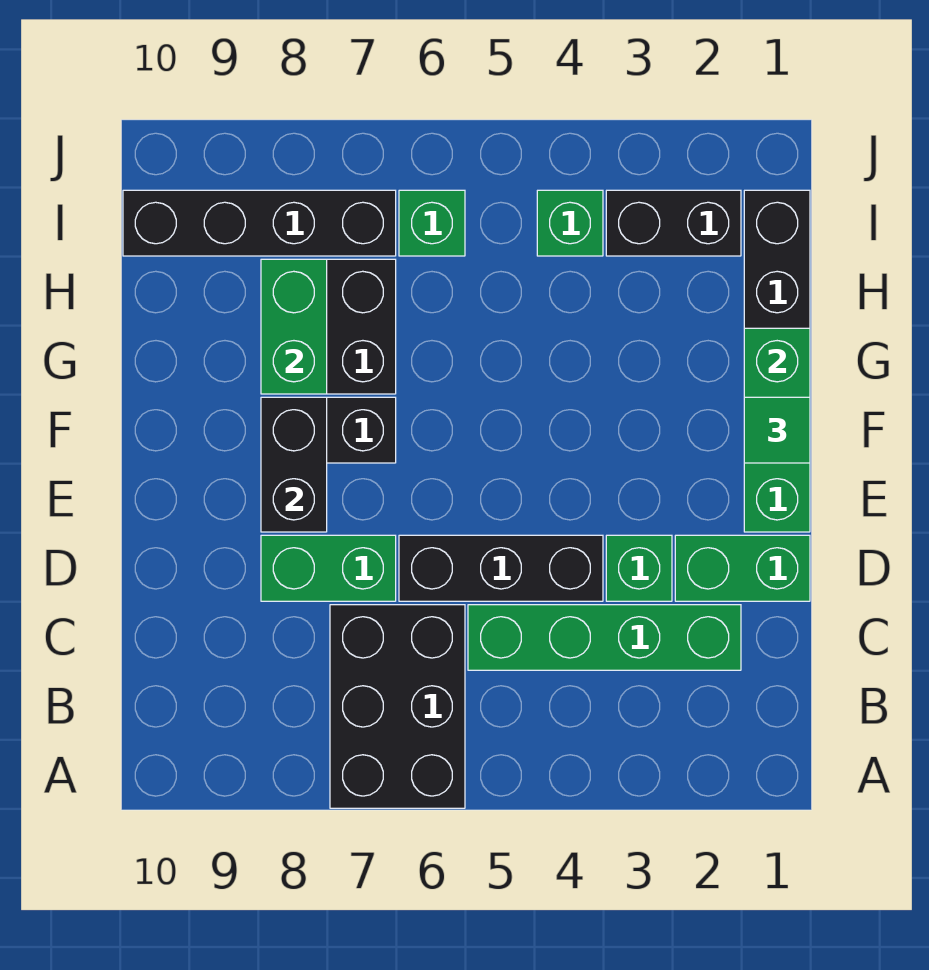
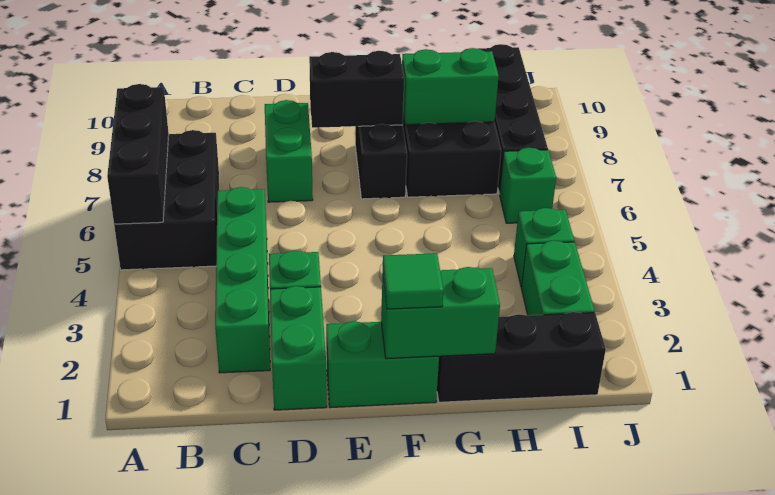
black 2x3 brick [330,605,465,808] -> black 2x3 brick turned to [114,130,219,270]
black 1x3 brick [399,535,603,601] -> black 1x3 brick moved to [107,84,169,224]
black 1x2 brick [606,190,741,256] -> green 1x2 brick [521,241,595,315]

